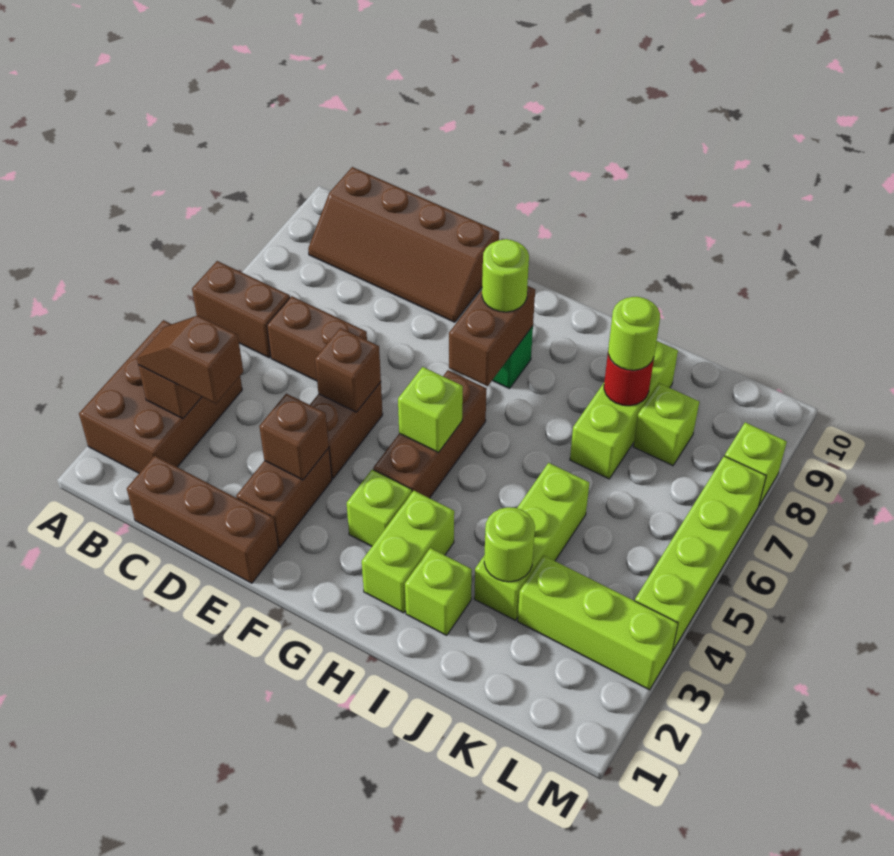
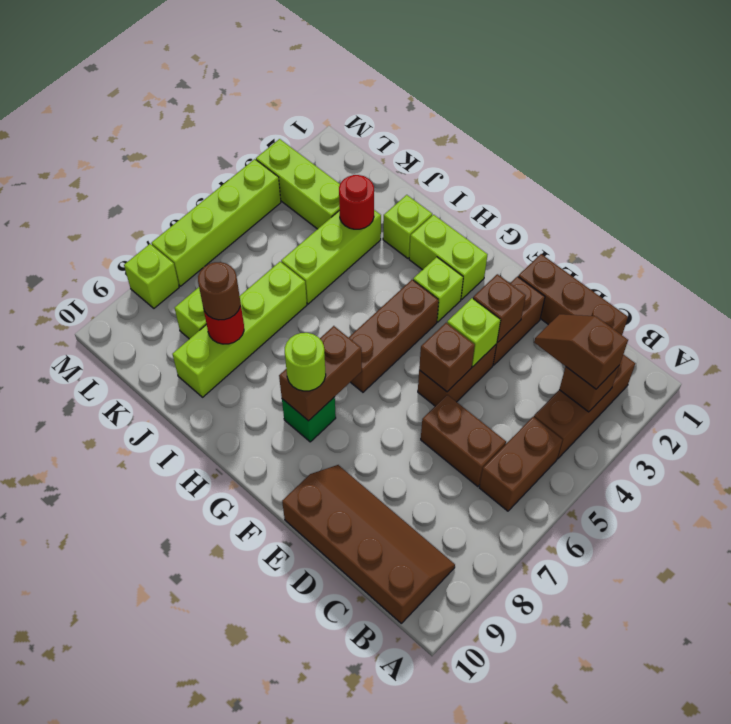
brown 2x3 brick [79,320,242,473] -> brown 1x3 brick [534,354,635,459]
brown 1x2 brick [192,261,290,358] -> brown 1x2 brick turned to [479,417,562,511]
brown 1x2 slope [137,316,243,404] -> brown 1x2 slope turned to [534,314,628,389]
lime 1x1 brick [398,367,463,453] -> lime 1x1 brick moved to [447,298,501,367]
lime 1x2 brick [362,491,454,613] -> lime 1x2 brick turned to [409,215,487,299]
lime 1x1 round brick [484,507,535,582] -> red 1x1 round brick [339,175,374,229]
lime 1x3 brick [570,341,678,479] -> lime 1x4 brick [173,262,307,397]
lime 1x1 round brick [608,297,660,370] -> brown 1x1 round brick [198,262,240,320]

